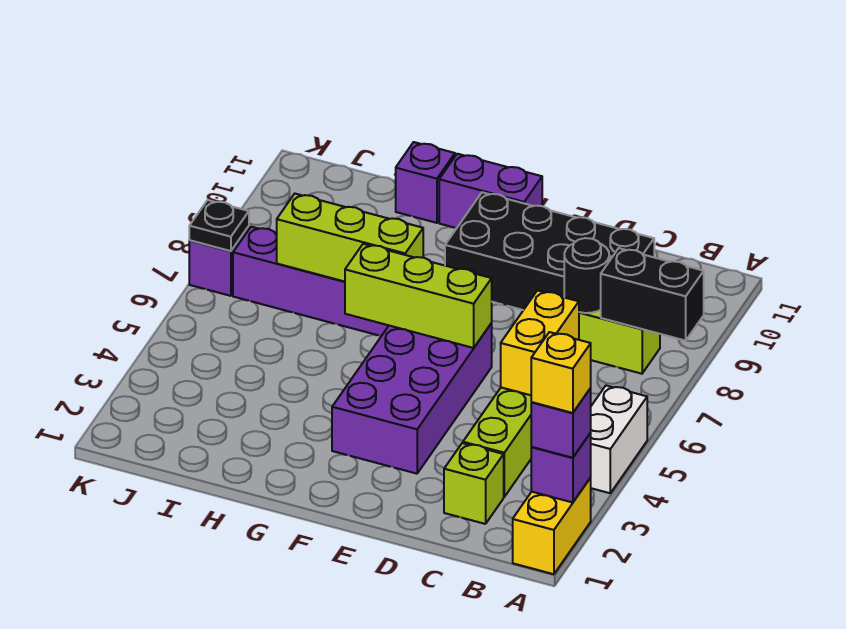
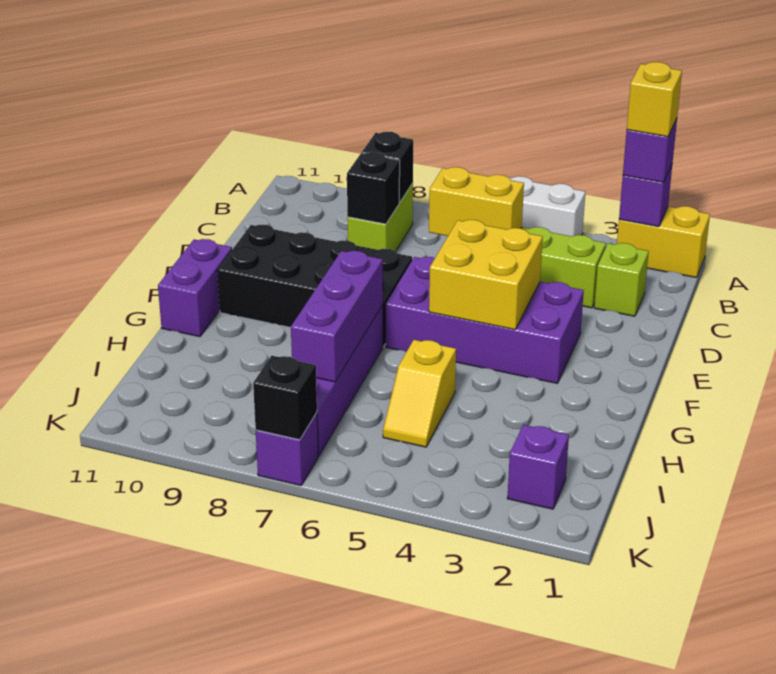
black 1x2 brick [601,248,704,341] -> black 1x1 brick [362,132,413,202]
black 1x1 round brick [564,238,609,313] -> black 1x1 brick [347,152,400,224]
black 2x4 brick [445,192,654,310] -> black 2x4 brick turned to [217,225,412,347]
none -> yellow 2x2 brick [429,220,543,330]
lime 1x3 brick [345,244,492,348] -> none
lime 1x3 brick [277,194,423,282] -> purple 1x3 brick [291,251,383,382]
none -> yellow 1x2 slope [383,340,456,447]
purple 1x1 brick [396,142,455,223] -> purple 1x1 brick moved to [507,425,569,509]
black 1x1 plate [189,200,249,251] -> black 1x1 brick [253,356,317,440]

